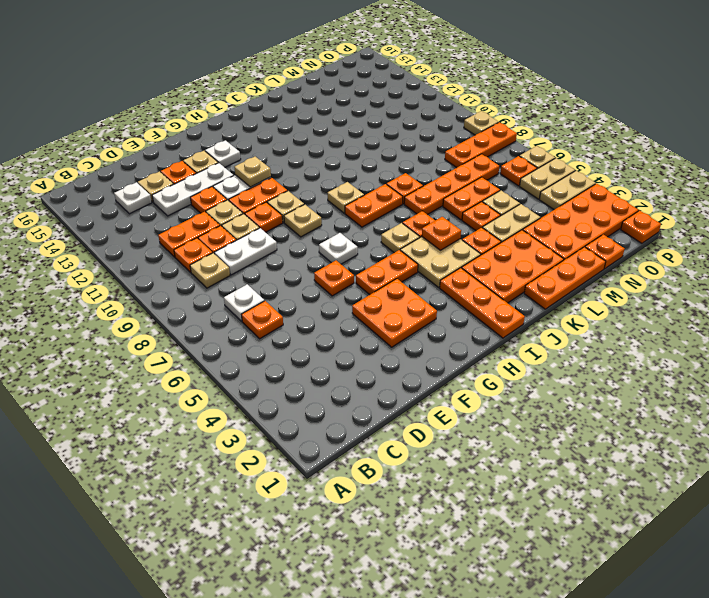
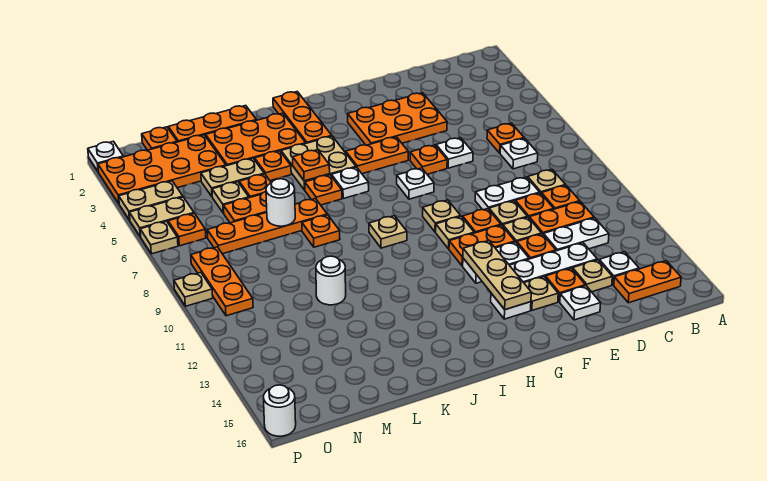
none -> white 1x2 plate [543,218,609,251]
none -> white 1x1 plate [436,138,473,168]
none -> white 1x1 plate [560,286,601,320]
orange 2x2 plate [352,279,437,347] -> orange 2x3 plate [348,93,447,145]
tan 1x1 plate [235,157,271,187] -> tan 1x3 plate [463,241,531,310]
tan 1x1 plate [381,223,420,253] -> white 1x1 plate [331,167,369,198]
orange 1x2 plate [345,184,403,227] -> orange 1x2 plate moved to [614,261,681,303]
none -> white 1x1 round brick [266,179,295,226]
none -> white 1x1 round brick [316,256,346,305]
orange 1x3 plate [445,122,517,168] -> orange 1x3 plate turned to [191,247,253,316]
orange 1x1 plate [621,211,661,243] -> white 1x1 plate [88,141,123,172]
none -> white 1x1 round brick [263,385,296,436]

